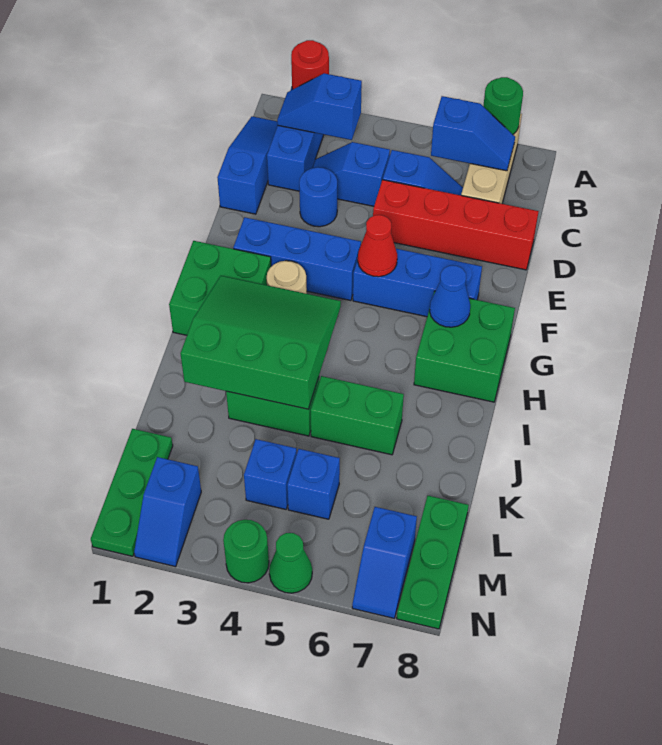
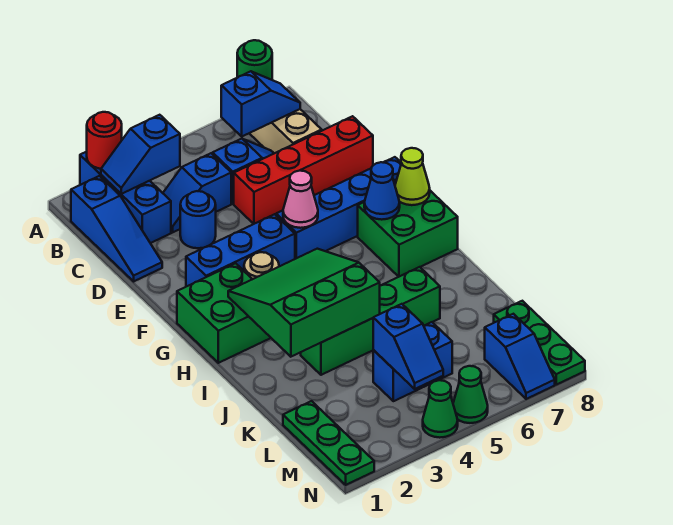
blue 1x3 slope [217,116,278,214] -> blue 1x3 slope turned to [71,176,162,281]
blue 1x3 brick [353,249,482,317] -> blue 1x4 brick [276,157,401,259]
red 1x1 cone [358,215,397,277] -> pink 1x1 cone [283,171,318,228]
none -> lime 1x1 cone [395,148,430,205]
blue 1x2 slope [134,457,201,567] -> blue 1x2 slope moved to [373,304,443,389]
green 1x1 round brick [223,520,269,583] -> green 1x1 cone [423,380,458,438]

